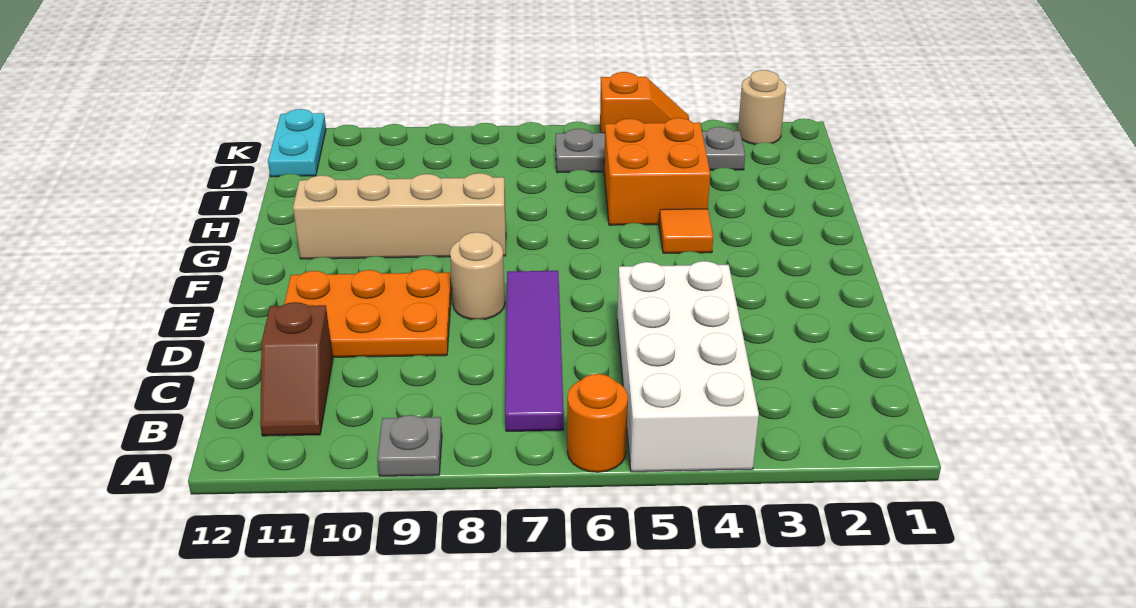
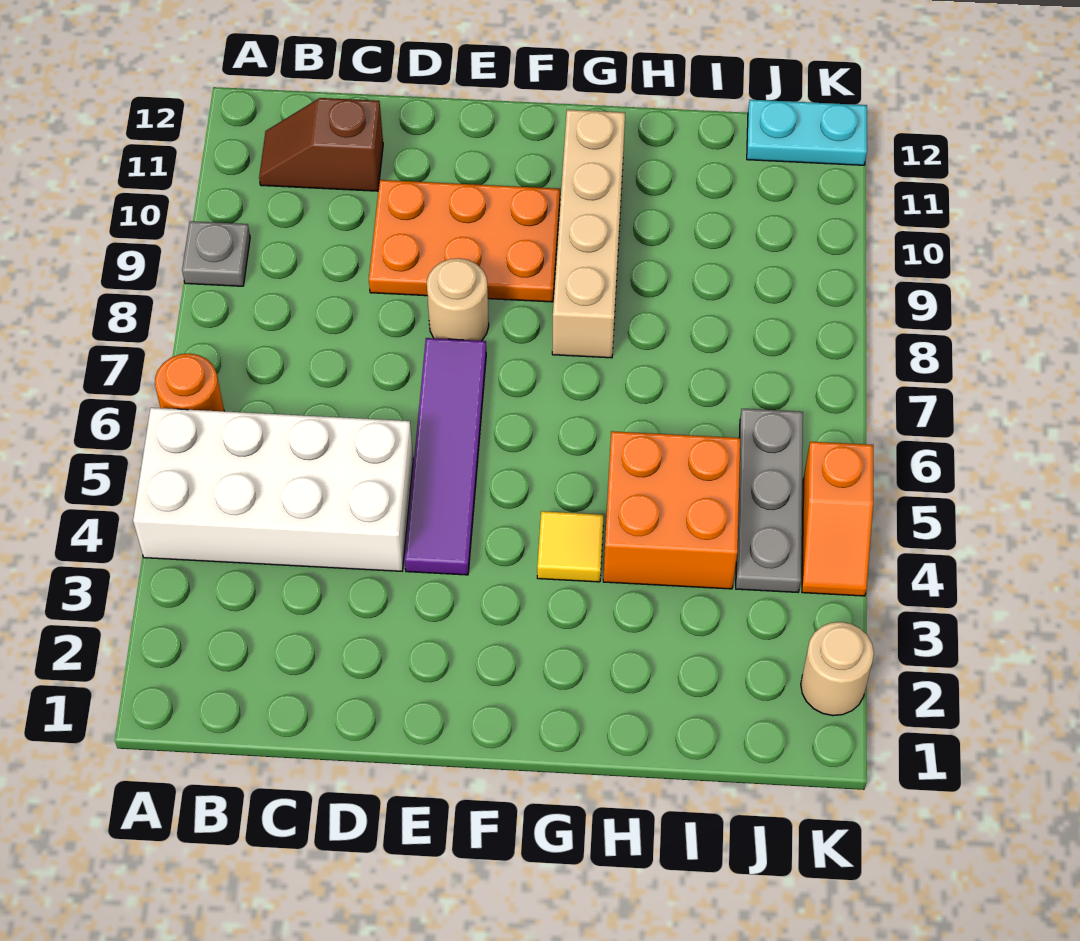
purple 1x4 tile [505,271,564,431] -> purple 1x4 tile turned to [405,338,486,575]
orange 2x3 plate [284,269,452,357] -> orange 2x3 plate turned to [369,180,560,302]
orange 1x1 tile [659,209,713,253] -> yellow 1x1 tile [537,511,604,582]
grey 1x4 plate [556,127,745,173] -> grey 1x3 plate [736,409,803,592]

